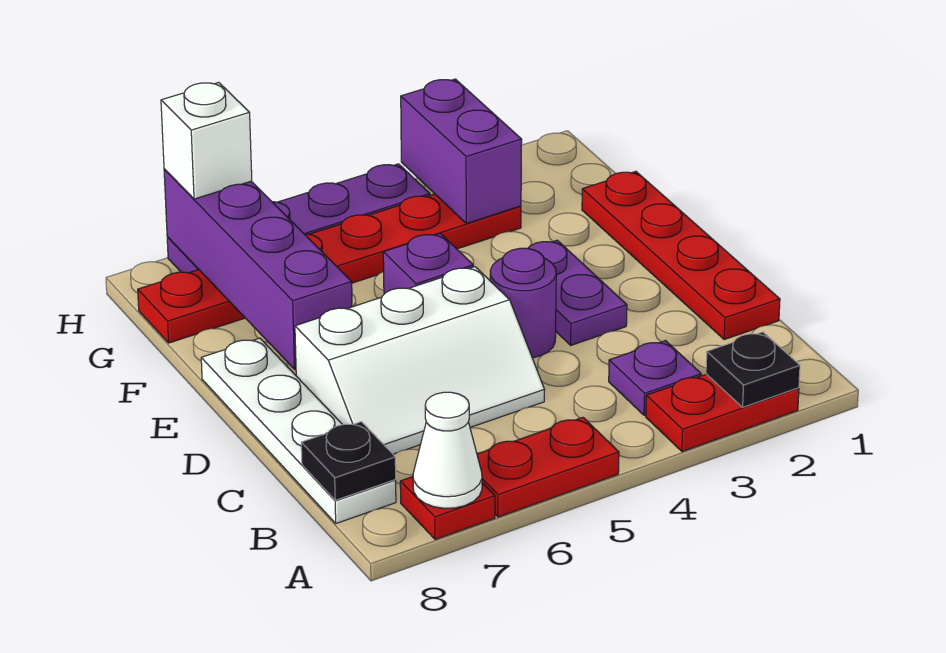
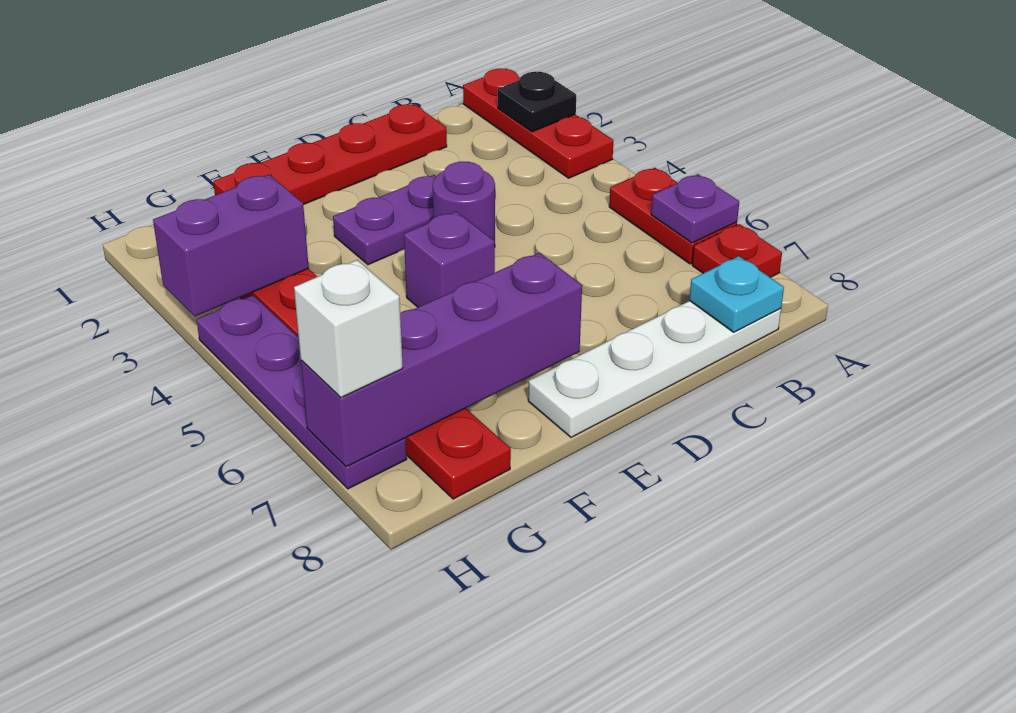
red 1x2 plate [646,374,799,452] -> red 1x3 plate [463,68,614,178]
white 1x1 cone [413,392,482,508] -> none
purple 1x1 plate [609,341,701,415] -> purple 1x1 plate moved to [651,174,739,243]
black 1x1 plate [301,422,396,500] -> cyan 1x1 plate [689,256,784,332]
white 2x3 slope [295,267,545,454] -> none

